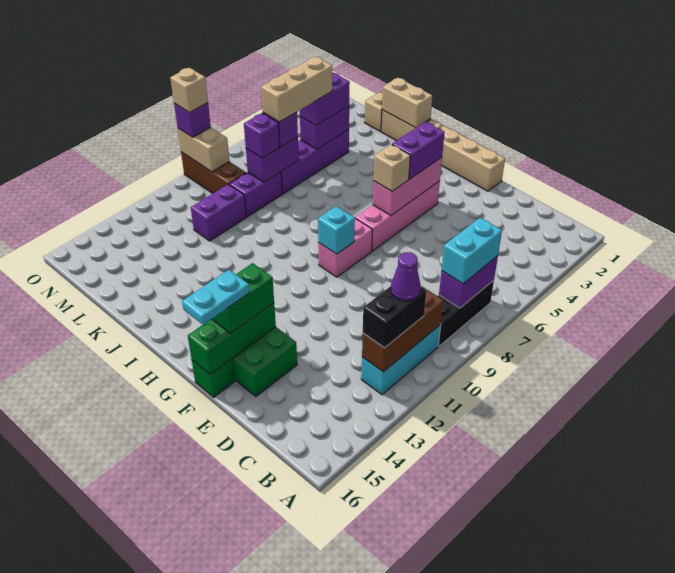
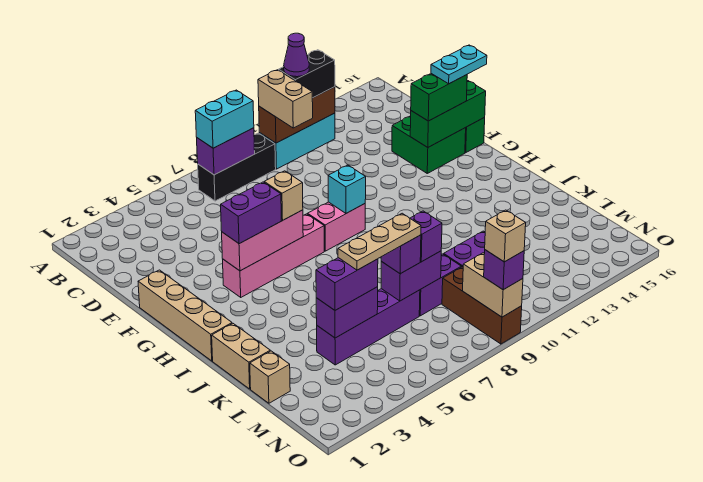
tan 1x2 brick [382,78,432,128] -> tan 1x2 brick moved to [258,70,313,128]
tan 1x3 brick [261,56,332,122] -> tan 1x3 plate [338,213,421,270]

